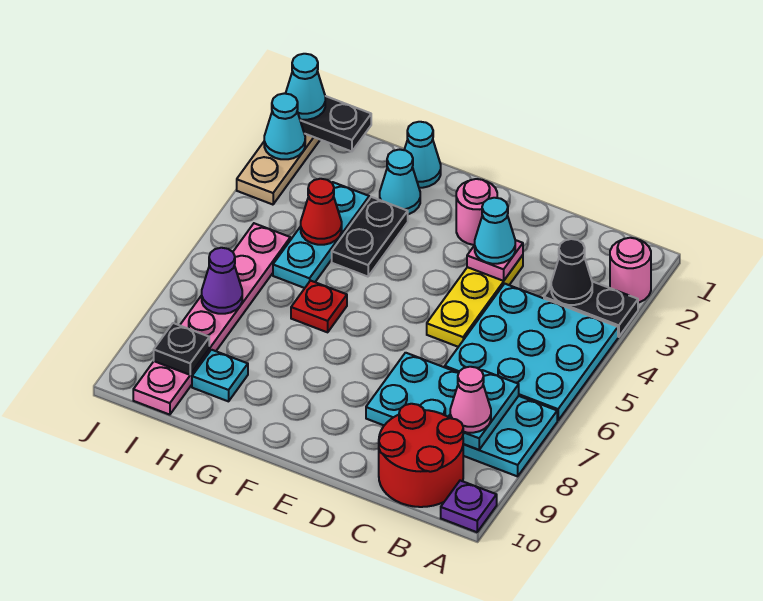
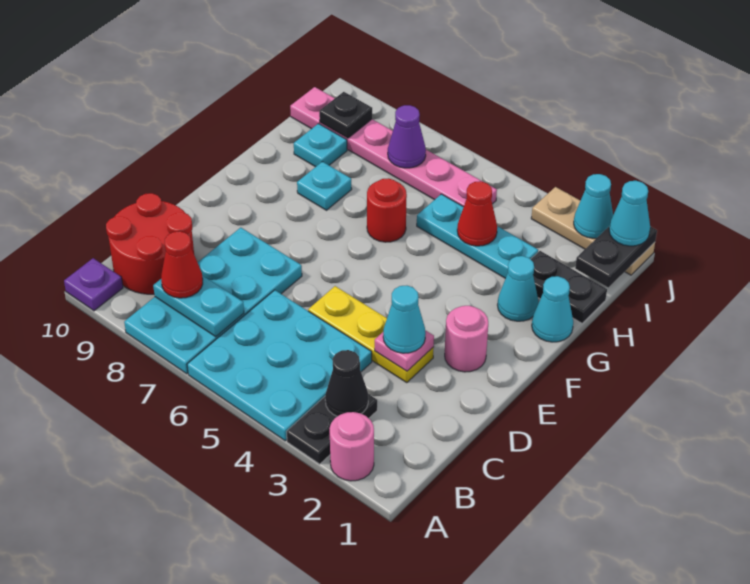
pink 1x1 cone [450,367,491,433] -> red 1x1 cone [161,231,203,298]
black 1x2 plate [332,197,408,277] -> black 1x2 plate moved to [531,251,607,323]
red 1x1 plate [291,281,347,332] -> red 1x1 round brick [367,178,407,242]
none -> cyan 1x1 plate [297,162,352,210]

